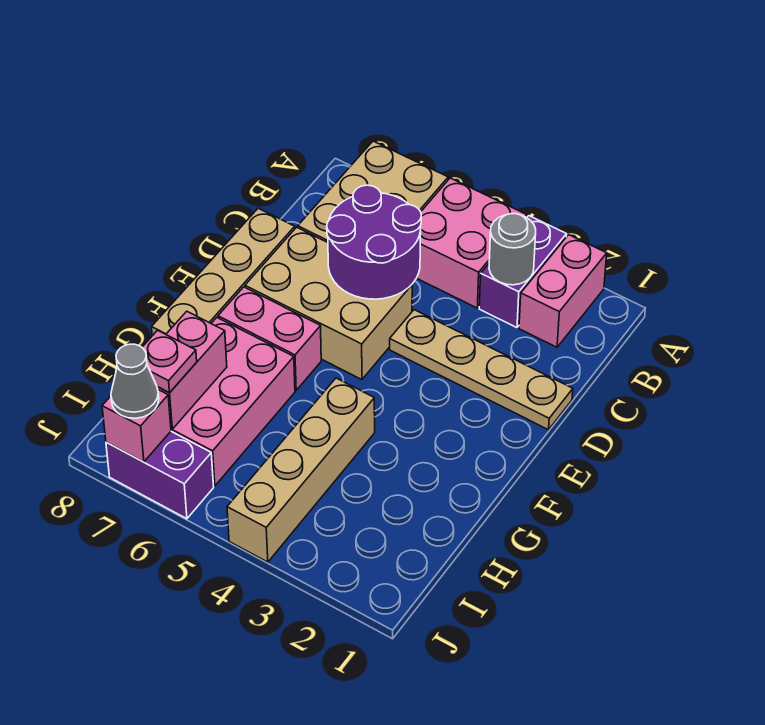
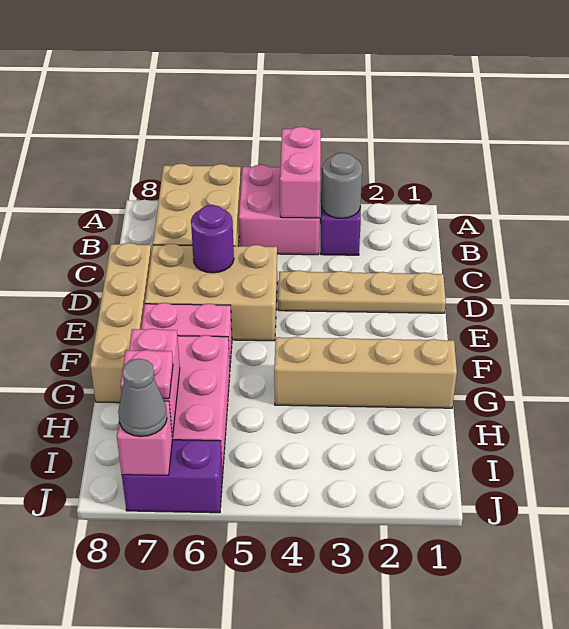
pink 1x2 brick [519,235,607,347] -> pink 1x2 brick moved to [280,127,321,218]
purple 2x2 round brick [327,185,421,299] -> purple 1x1 round brick [191,205,234,273]
tan 1x4 brick [227,378,375,562] -> tan 1x4 brick turned to [274,337,457,408]

